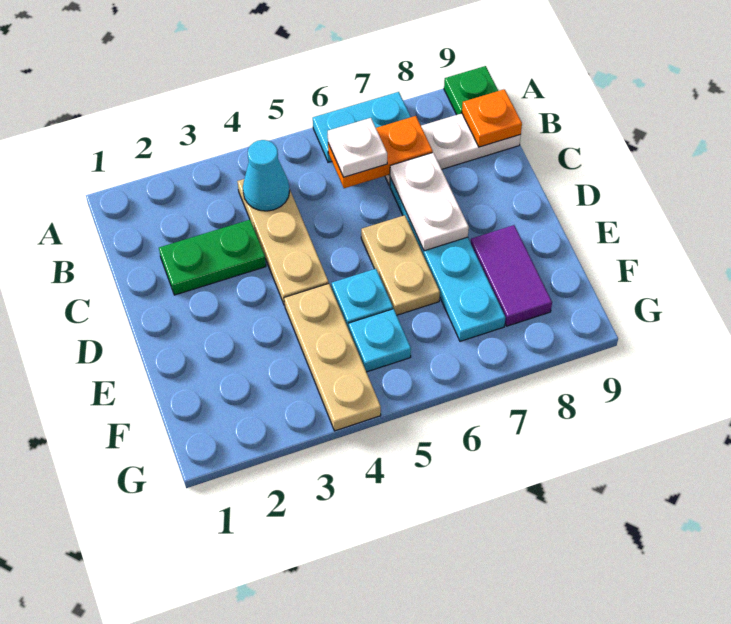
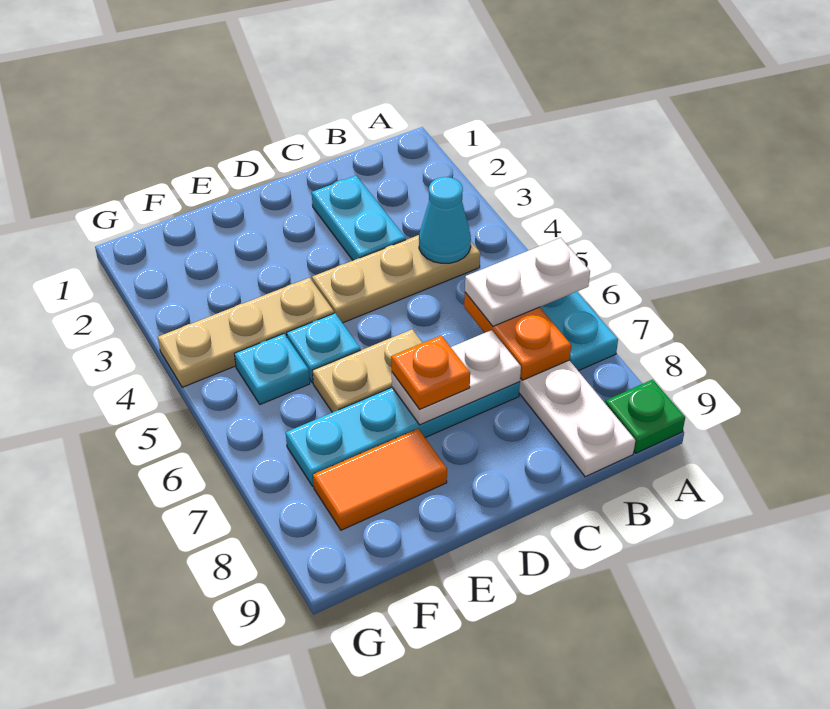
white 1x1 plate [328,118,387,177] -> white 1x2 plate [465,238,590,326]
orange 1x1 plate [462,89,522,147] -> orange 1x1 plate moved to [391,335,470,409]
green 1x2 plate [159,220,266,295] -> cyan 1x2 plate [312,176,406,260]
purple 1x2 tile [471,225,552,326] -> orange 1x2 tile [313,429,447,530]

